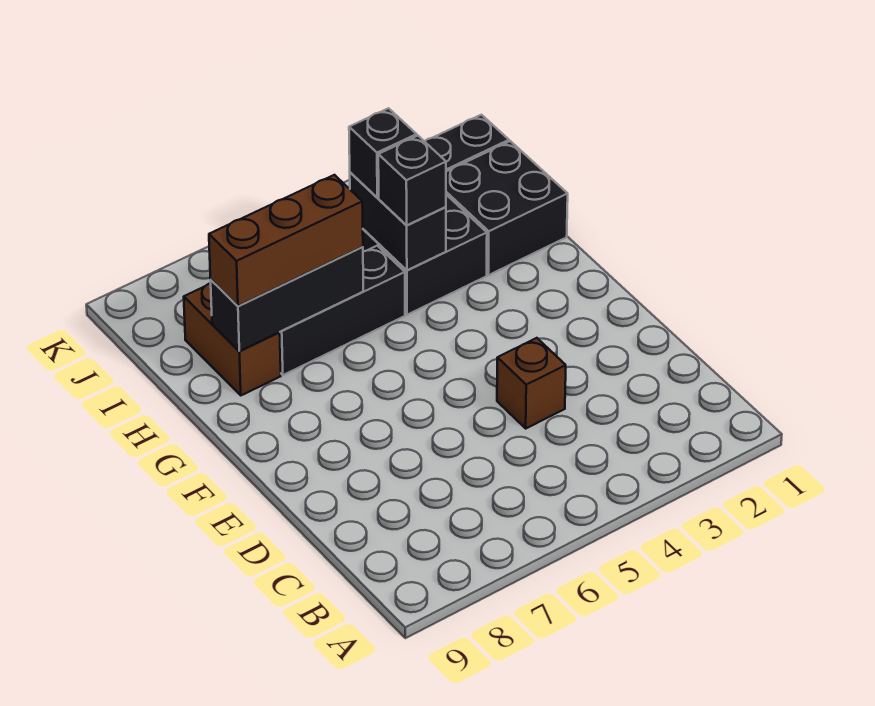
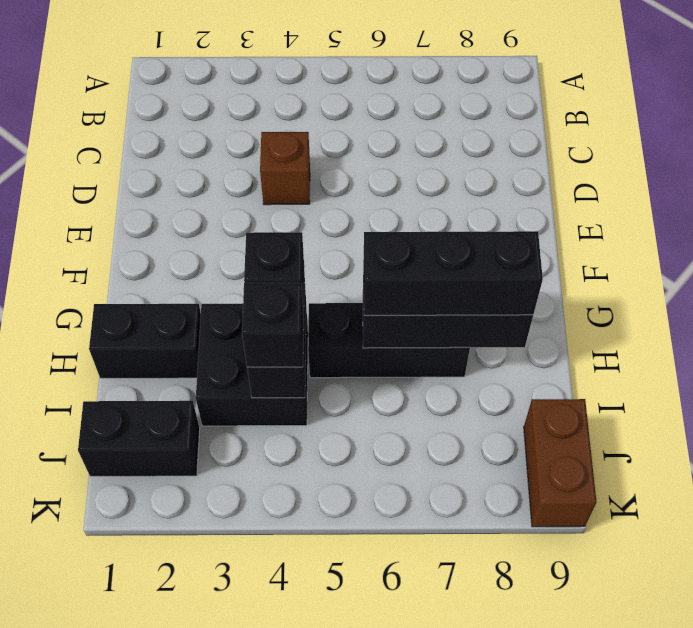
black 2x2 brick [446,141,568,275] -> black 1x2 brick [89,304,201,378]
brown 1x3 brick [209,175,363,306] -> black 1x3 brick [363,231,543,315]
brown 1x2 brick [184,283,281,395] -> brown 1x2 brick moved to [524,399,596,527]

